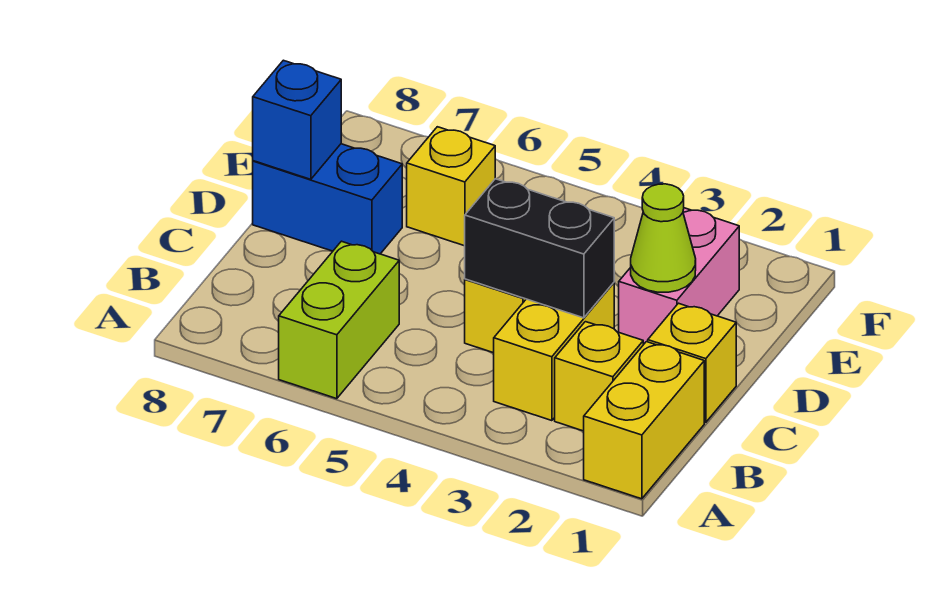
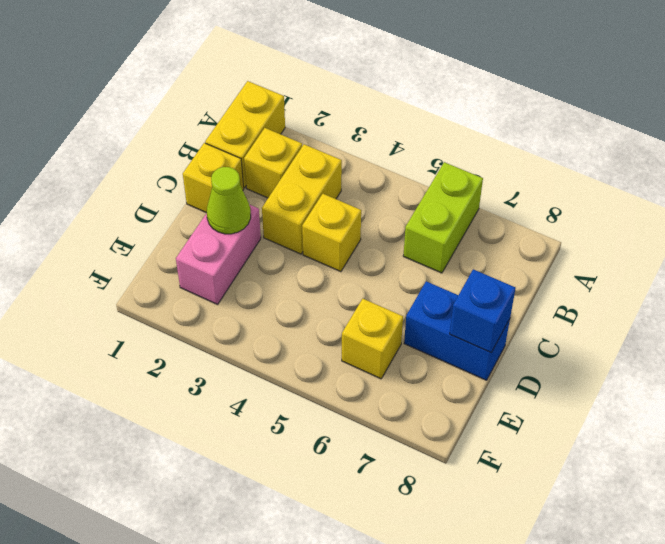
black 1x2 brick [465,179,614,318] -> none

